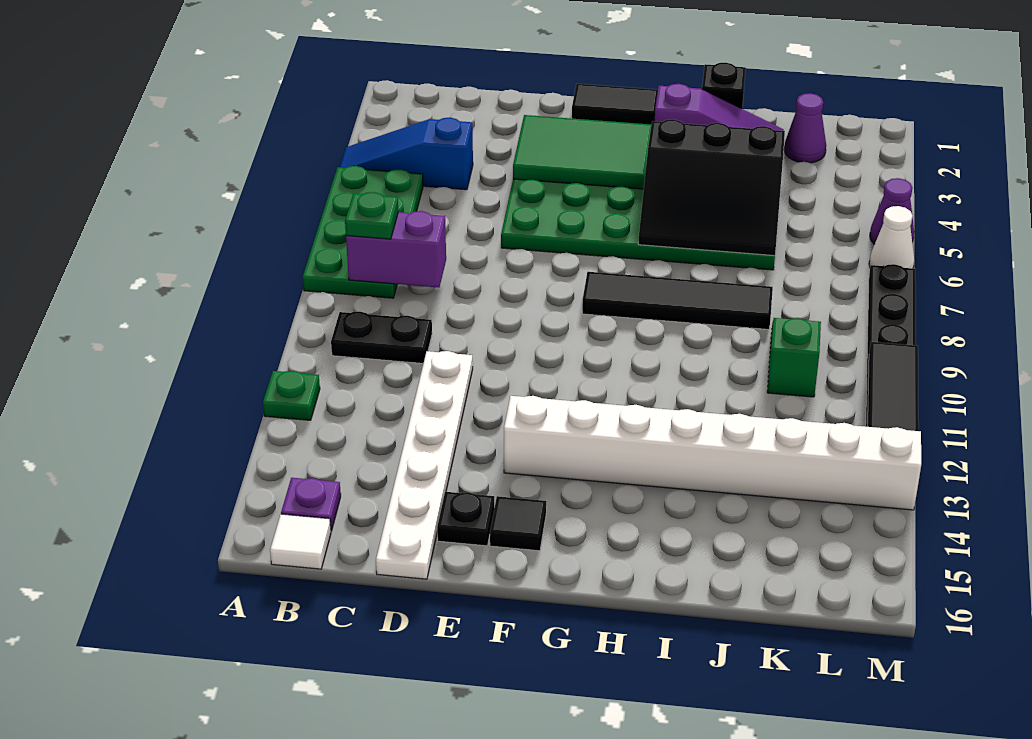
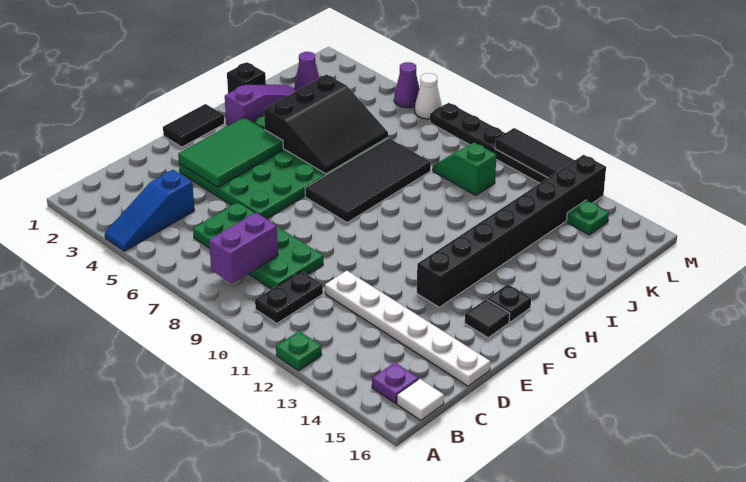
green 2x4 plate [303,166,423,298] -> green 2x4 plate moved to [193,202,323,289]
green 1x1 plate [345,192,398,239] -> green 1x1 plate moved to [567,200,609,235]
black 1x1 plate [437,492,494,546] -> black 1x1 plate moved to [487,284,531,322]
white 1x8 brick [504,396,921,510] -> black 1x8 brick [417,155,606,307]
black 1x4 tile [582,272,773,329] -> black 2x4 tile [305,138,431,223]

